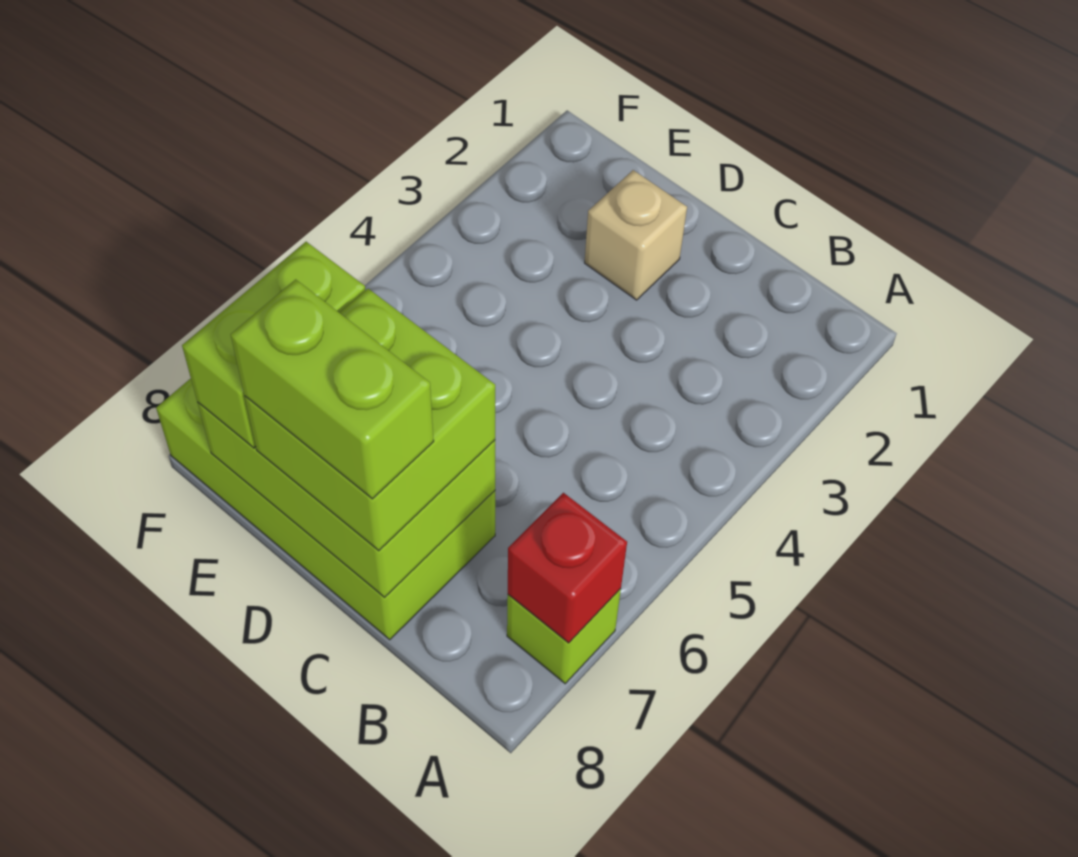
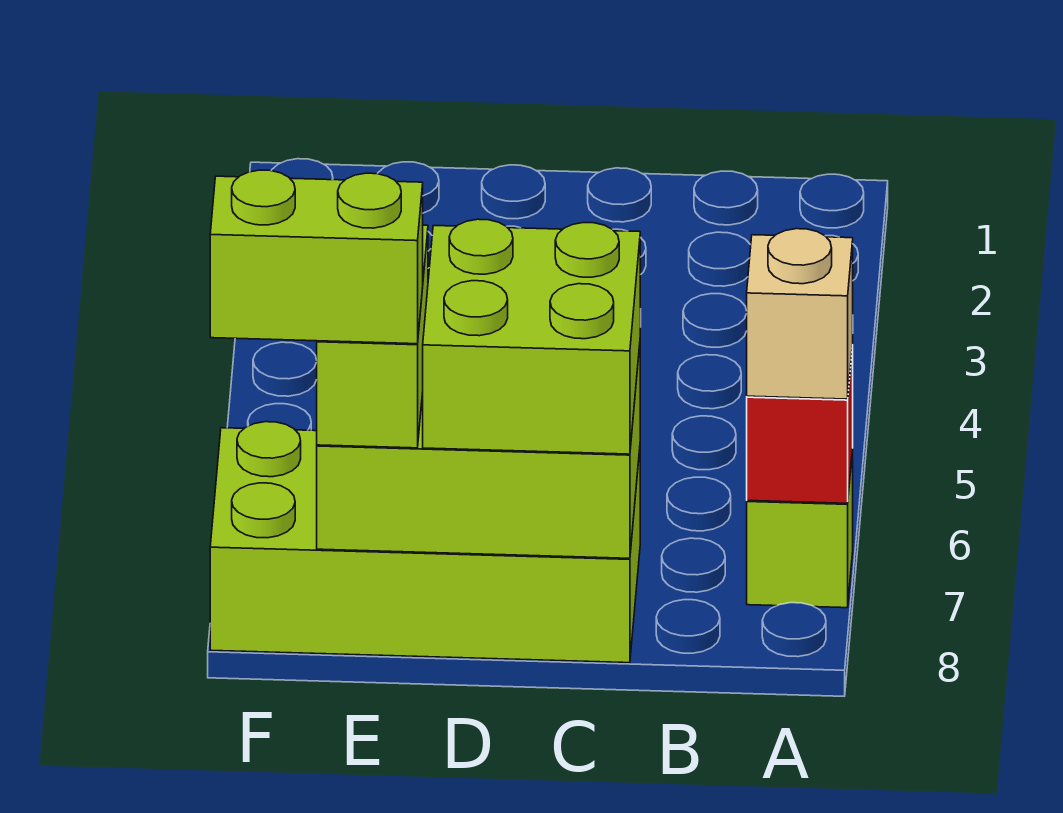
lime 1x2 brick [231,279,434,499] -> lime 1x2 brick moved to [210,170,423,344]
tan 1x1 brick [585,170,687,300] -> tan 1x1 brick moved to [747,229,853,399]

